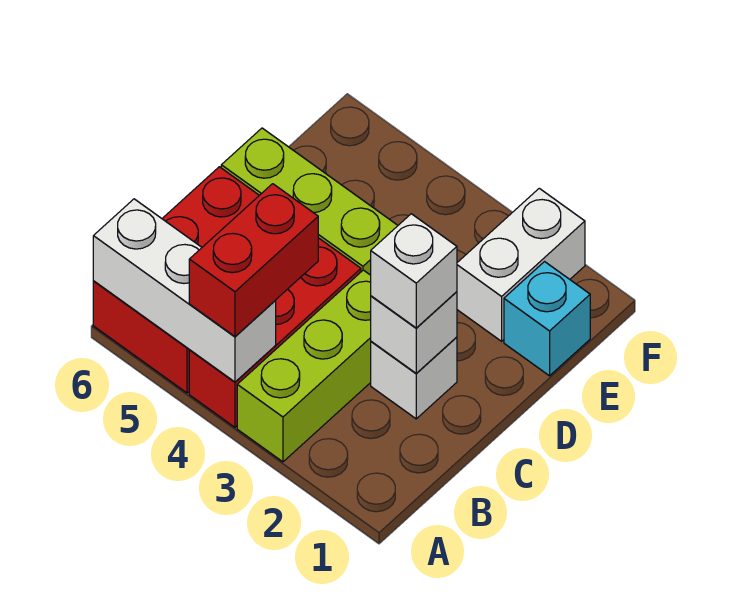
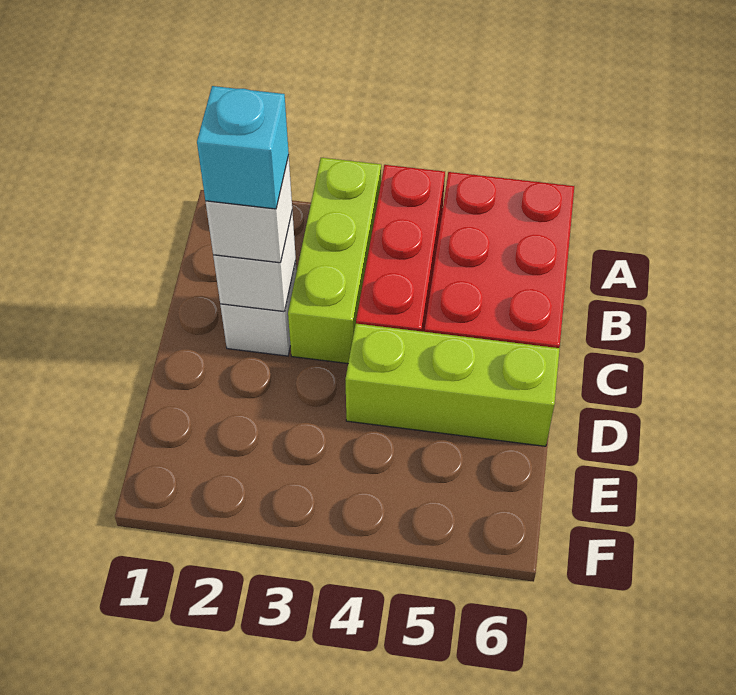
white 1x3 brick [93,199,276,382] -> none
red 1x2 brick [189,184,318,336] -> none
cyan 1x1 brick [504,262,590,376] -> cyan 1x1 brick moved to [197,86,289,209]
white 1x2 brick [457,188,585,341] -> none

